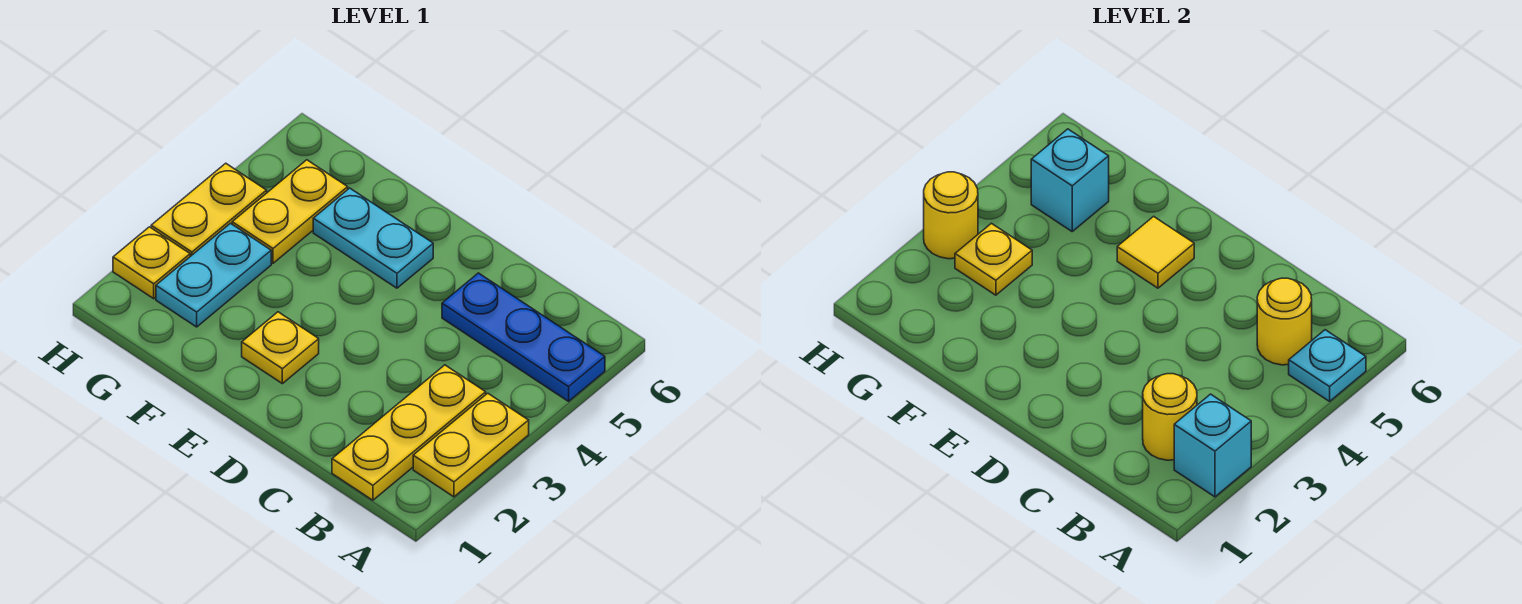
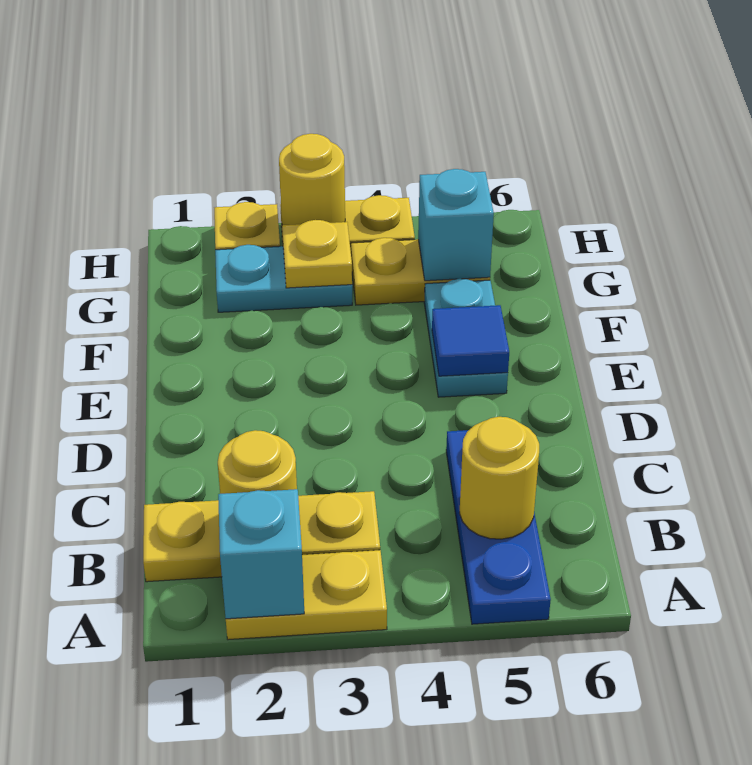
cyan 1x1 plate [1289,330,1366,401] -> none
yellow 1x1 plate [242,312,319,384] -> none
yellow 1x1 tile [1117,216,1194,288] -> blue 1x1 tile [432,305,509,376]

